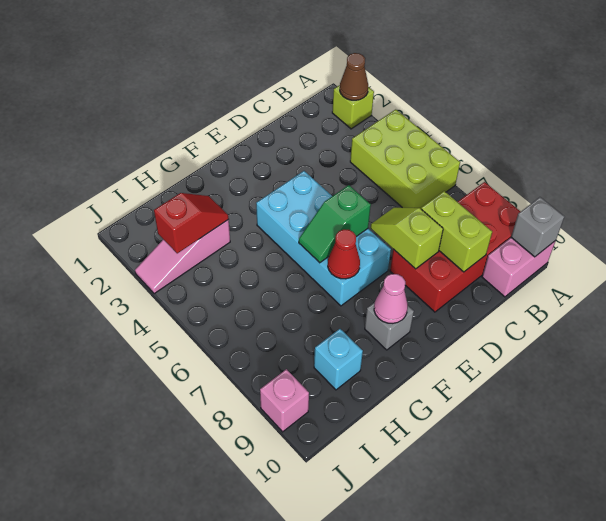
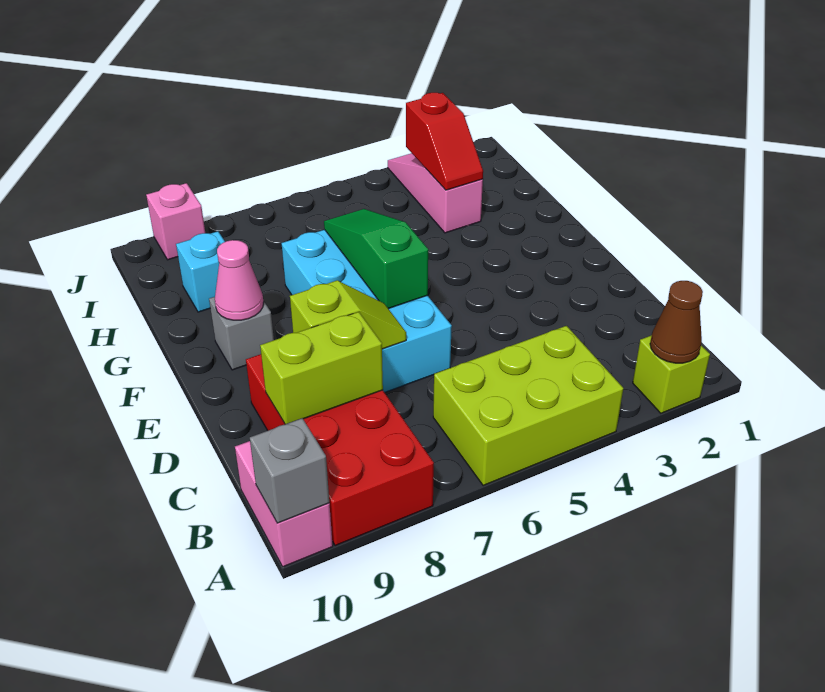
cyan 2x4 brick [256,171,391,306] -> cyan 2x4 brick turned to [281,230,452,393]
green 1x2 slope [299,185,371,263] -> green 1x3 slope [324,209,428,309]
red 1x1 cone [328,229,360,279] -> none

